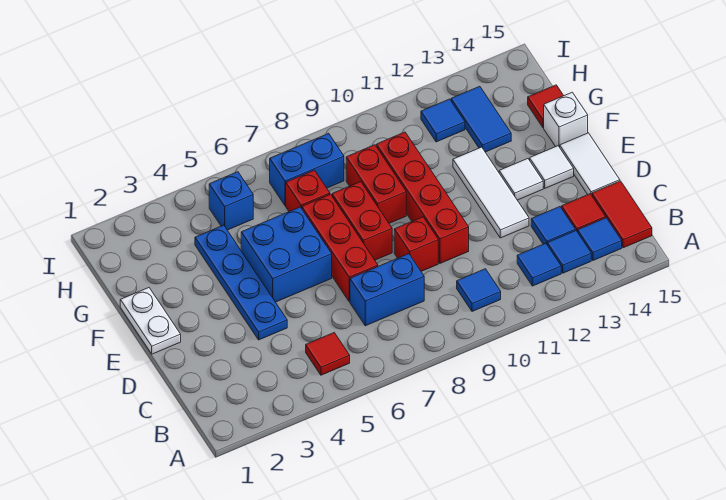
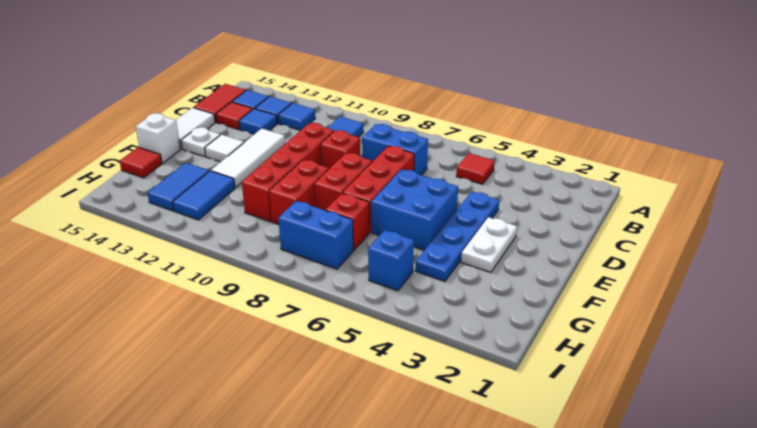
white 1x2 plate [120,288,181,354] -> white 1x2 plate moved to [461,217,517,272]
white 1x1 tile [530,146,574,188] -> white 1x1 plate [181,127,220,157]
blue 1x1 tile [421,99,465,142] -> blue 1x2 tile [173,171,235,220]

